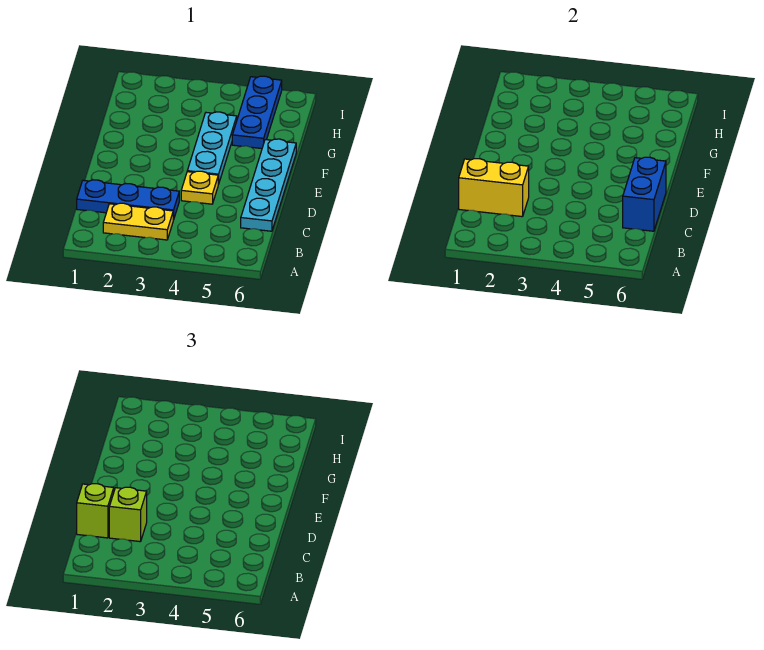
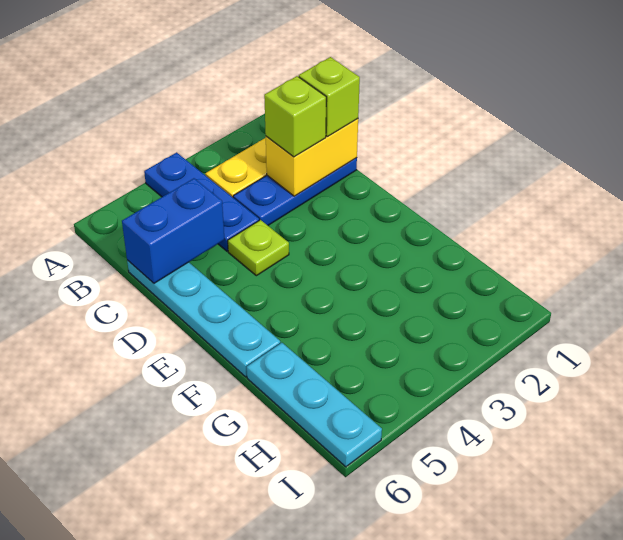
blue 1x2 brick [623,157,666,231] -> blue 1x2 brick turned to [122,178,224,283]
yellow 1x1 plate [181,171,218,204] -> lime 1x1 plate [228,220,289,276]
cyan 1x3 plate [187,112,237,184] -> cyan 1x3 plate moved to [247,343,382,467]
blue 1x3 plate [232,76,282,148] -> blue 1x3 plate moved to [144,152,259,251]

